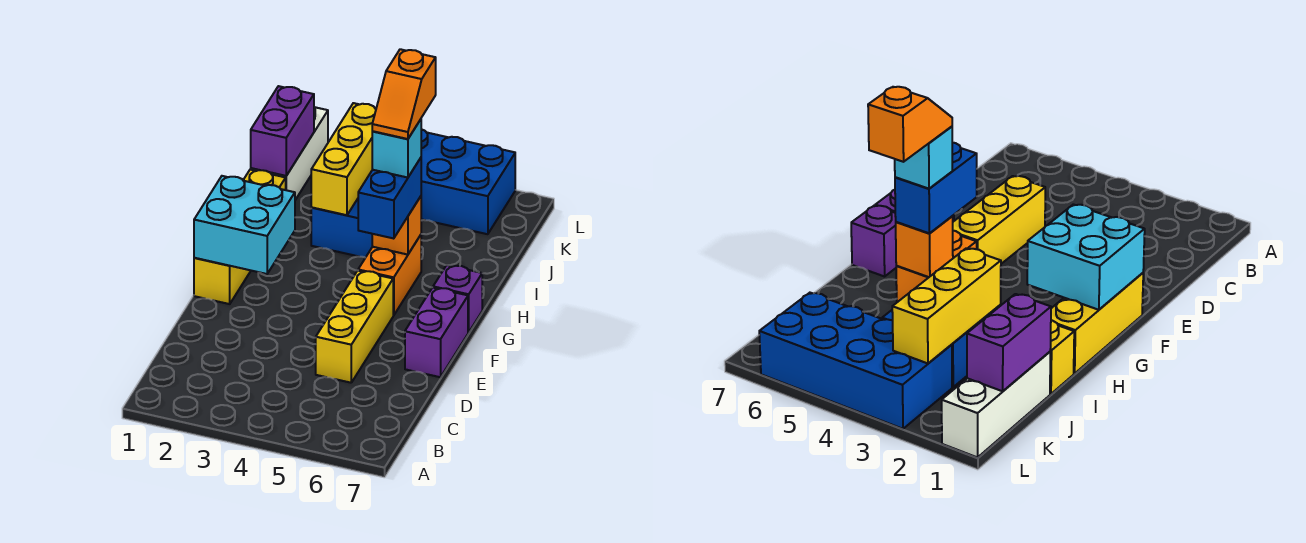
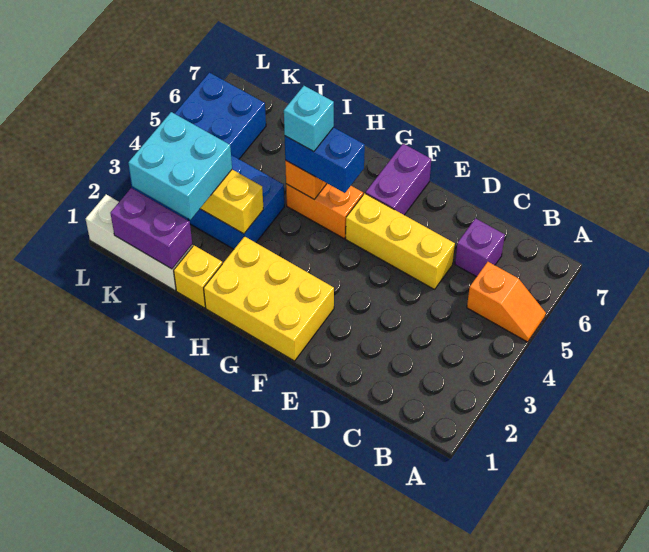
purple 1x2 brick [405,287,468,377] -> purple 1x2 brick turned to [366,144,431,215]
yellow 1x3 brick [194,258,251,304] -> yellow 2x3 brick [204,236,334,361]
cyan 2x2 brick [194,176,295,274] -> cyan 2x2 brick moved to [128,112,232,220]
purple 1x1 brick [433,265,482,332] -> purple 1x1 brick moved to [455,218,505,277]
orange 1x2 slope [372,49,436,139] -> orange 1x2 slope moved to [467,262,546,342]

